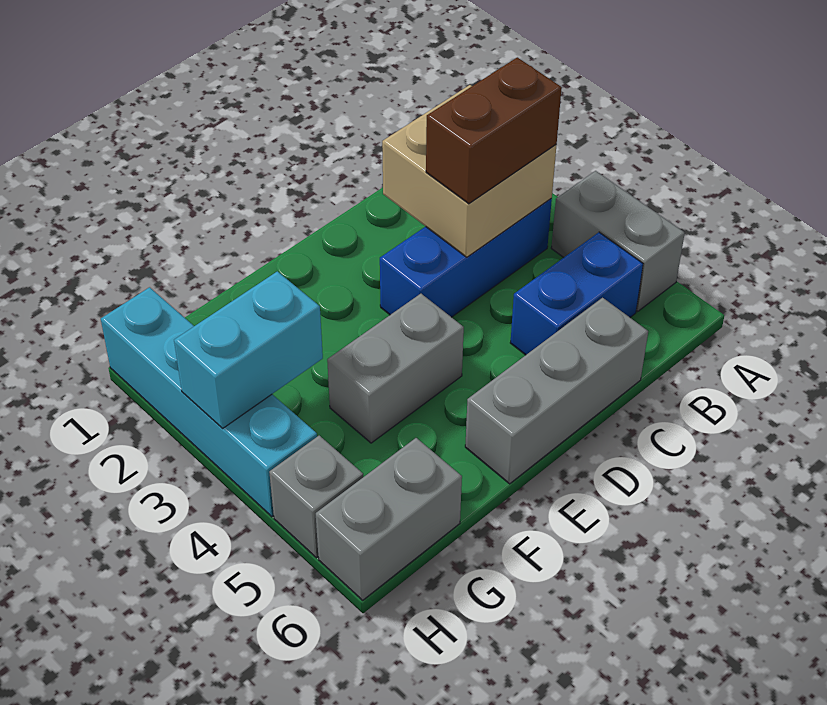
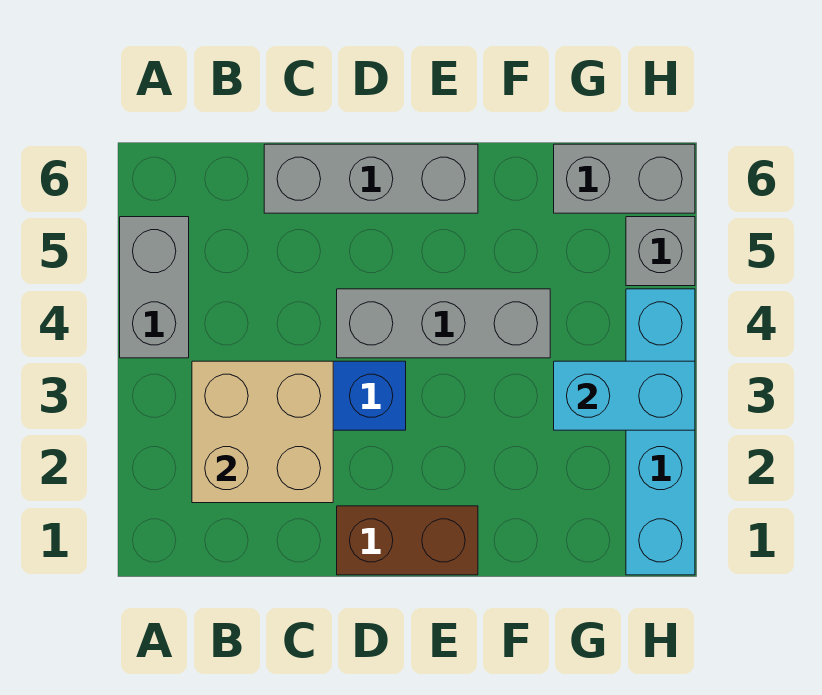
brown 1x2 brick [426,57,562,204] -> brown 1x2 brick moved to [337,506,478,575]
blue 1x2 brick [510,232,643,355] -> none
grey 1x2 brick [327,294,464,443] -> grey 1x3 brick [337,289,550,358]

